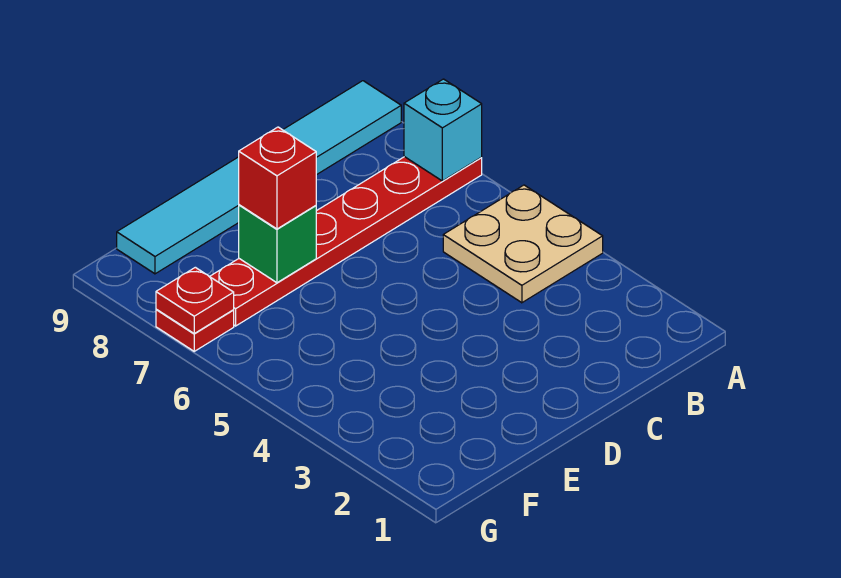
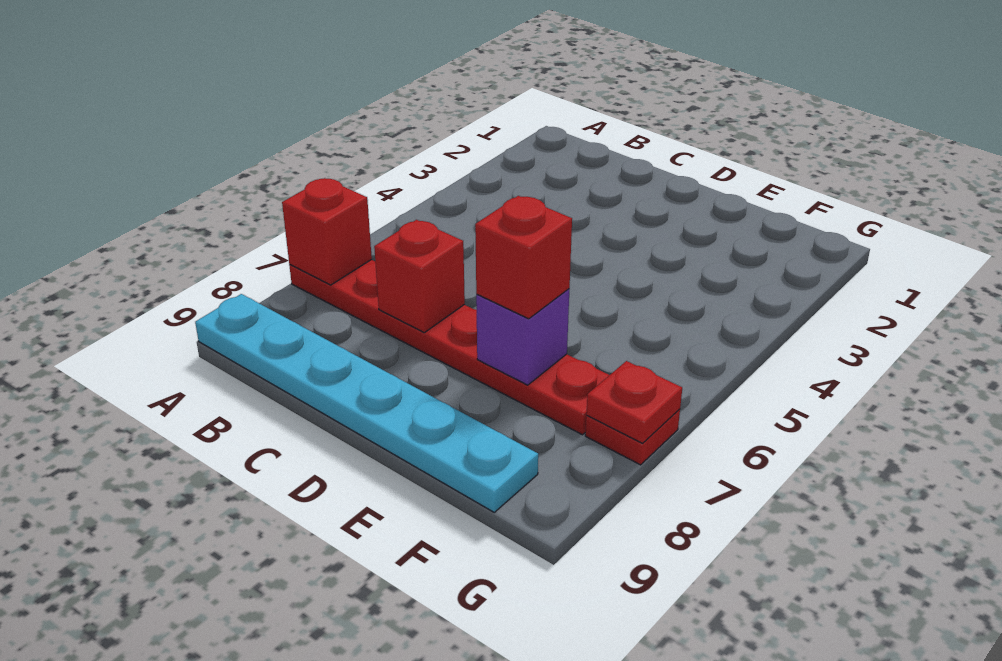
tan 2x2 plate [443,185,603,303] -> none
cyan 1x1 brick [404,79,482,181] -> red 1x1 brick [282,178,372,285]
cyan 1x6 tile [117,81,401,274] -> cyan 1x6 plate [195,294,538,512]
none -> red 1x1 brick [374,220,465,333]
green 1x1 brick [239,205,316,283] -> purple 1x1 brick [476,289,569,385]

